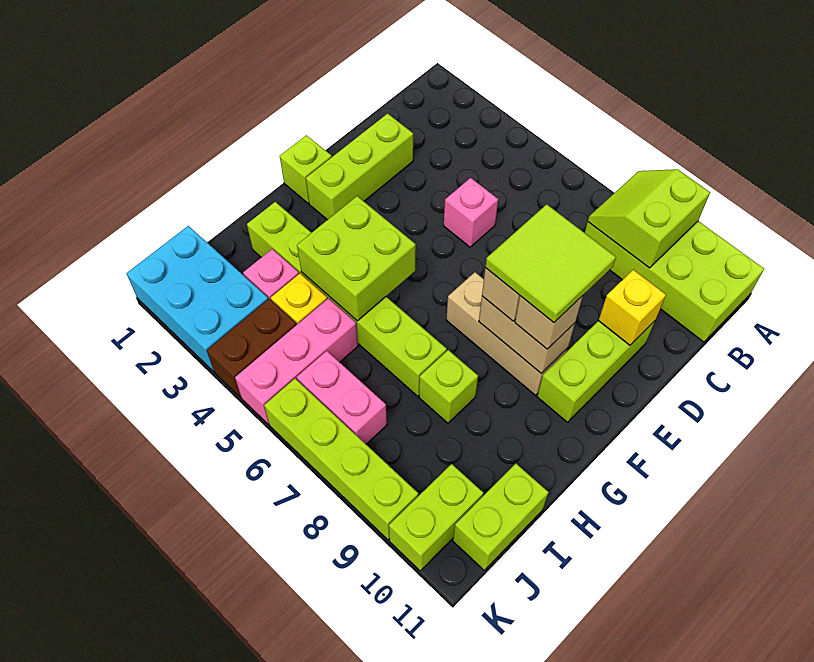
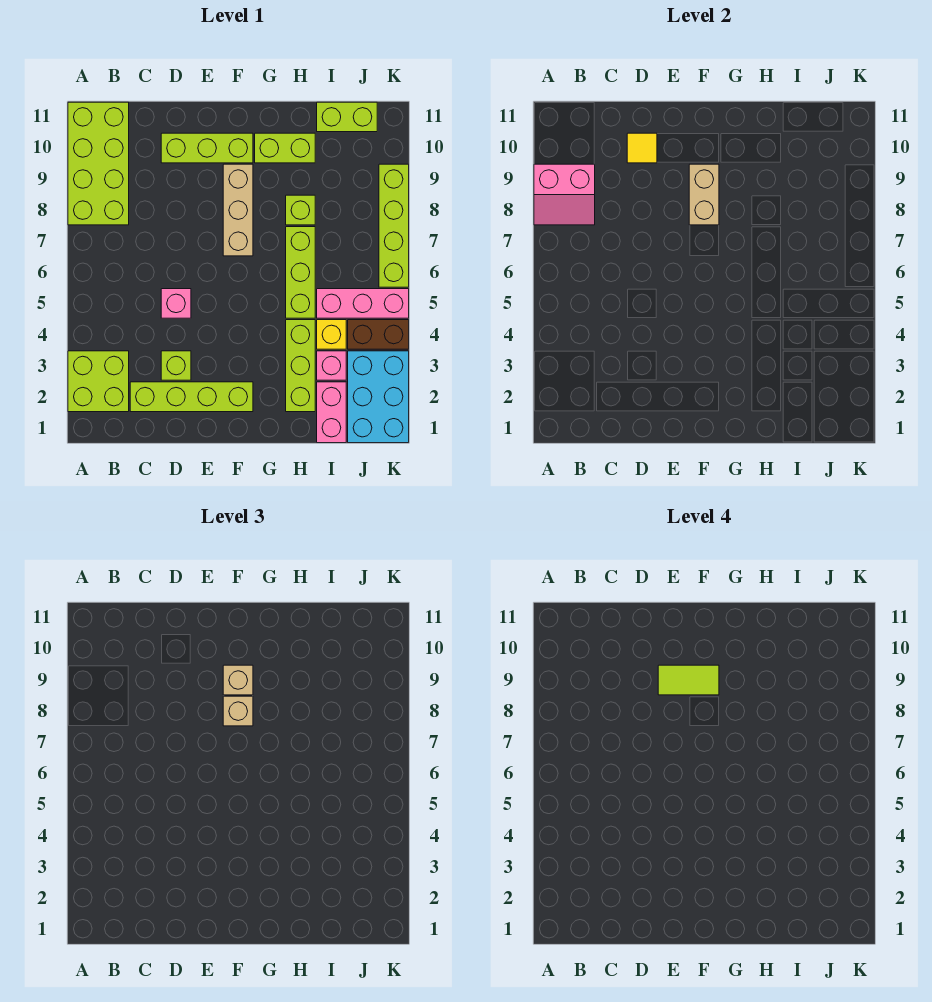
lime 2x2 slope [588,169,710,268] -> pink 2x2 slope [534,164,595,225]
lime 1x3 brick [306,114,413,220] -> lime 1x4 brick [130,382,253,412]
yellow 1x1 brick [598,270,666,345] -> yellow 1x1 tile [627,133,657,163]
lime 2x2 tile [485,204,616,323] -> lime 1x2 tile [658,665,719,695]
lime 1x1 brick [280,135,332,203] -> lime 1x1 brick moved to [161,351,191,380]
lime 2x2 brick [297,196,416,321] -> lime 2x2 brick moved to [68,351,129,412]
pink 1x2 brick [297,351,387,444] -> pink 1x2 brick moved to [317,382,346,443]
lime 1x2 brick [389,464,483,571] -> lime 1x2 brick moved to [255,133,315,163]

